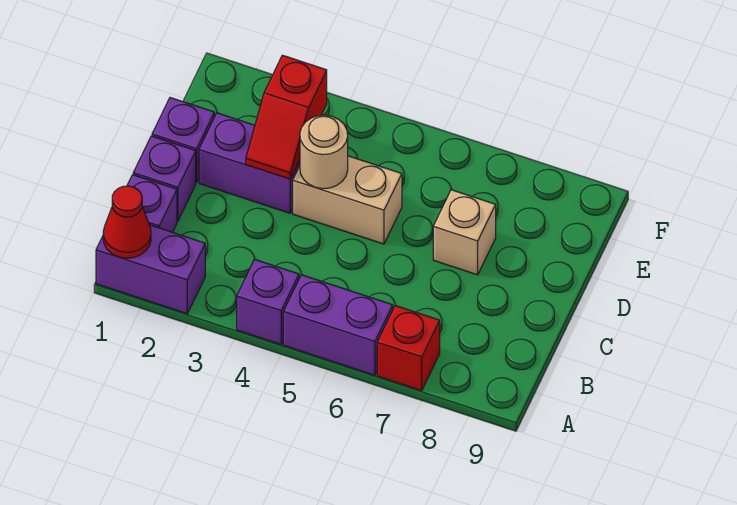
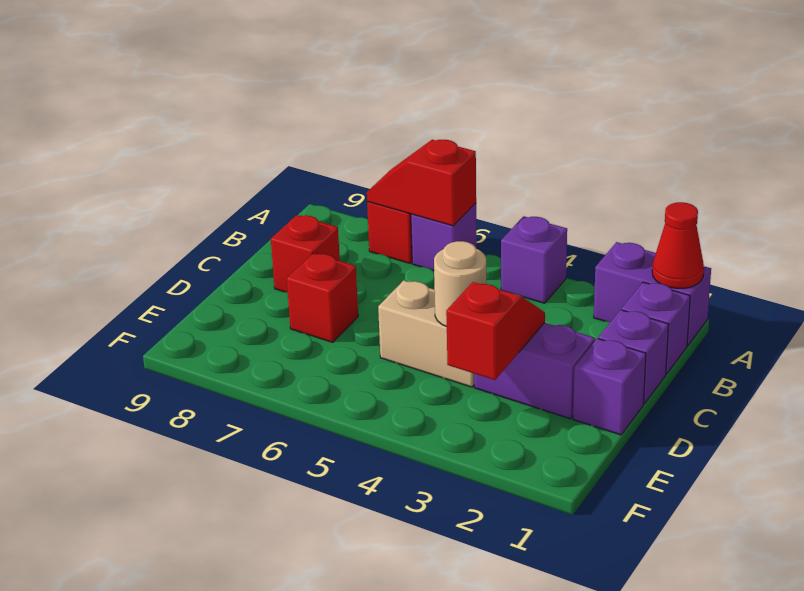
purple 1x2 brick [283,275,393,375] -> purple 1x1 brick [411,203,477,271]
none -> red 1x2 slope [367,140,476,226]
none -> red 1x1 brick [271,215,340,293]
tan 1x1 brick [433,190,496,275] -> red 1x1 brick [287,253,358,342]

